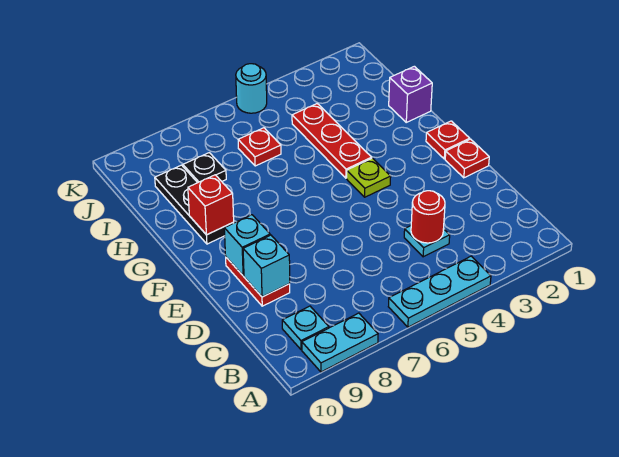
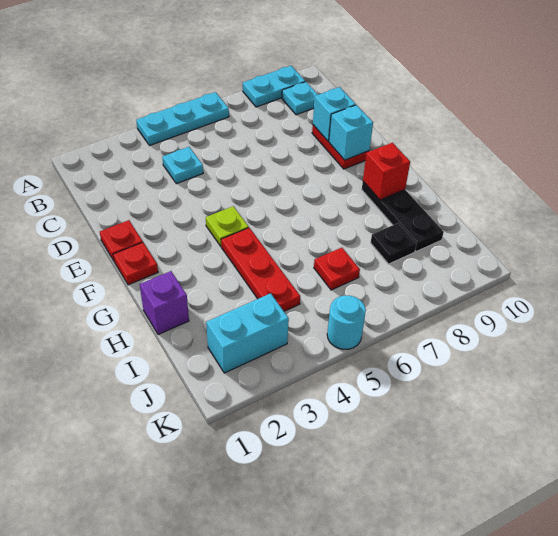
red 1x1 round brick [411,191,445,243] -> none
none -> cyan 1x2 brick [206,293,289,373]

